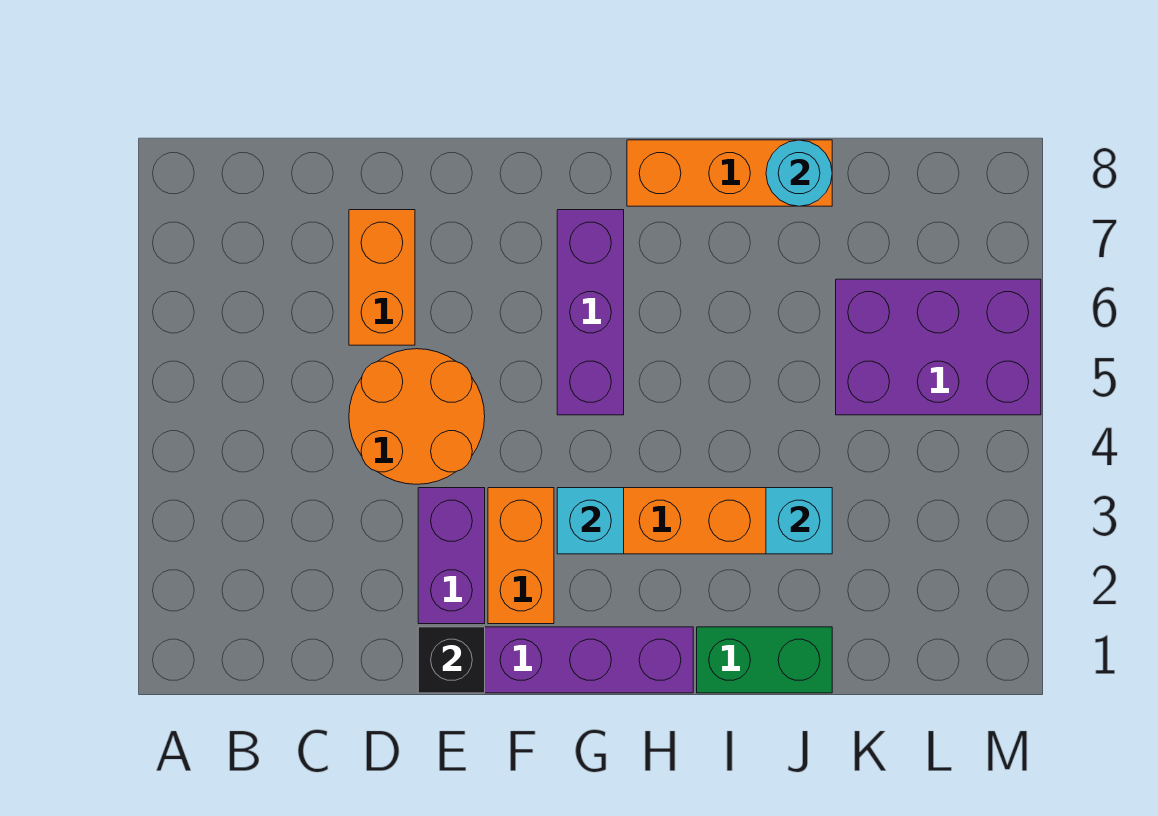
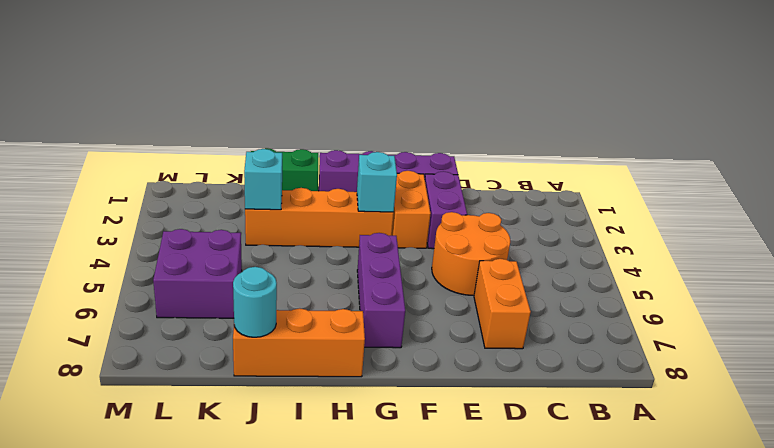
black 1x1 brick [418,627,485,693] -> none
purple 2x3 brick [836,279,1041,415] -> purple 2x2 brick [153,229,242,318]

